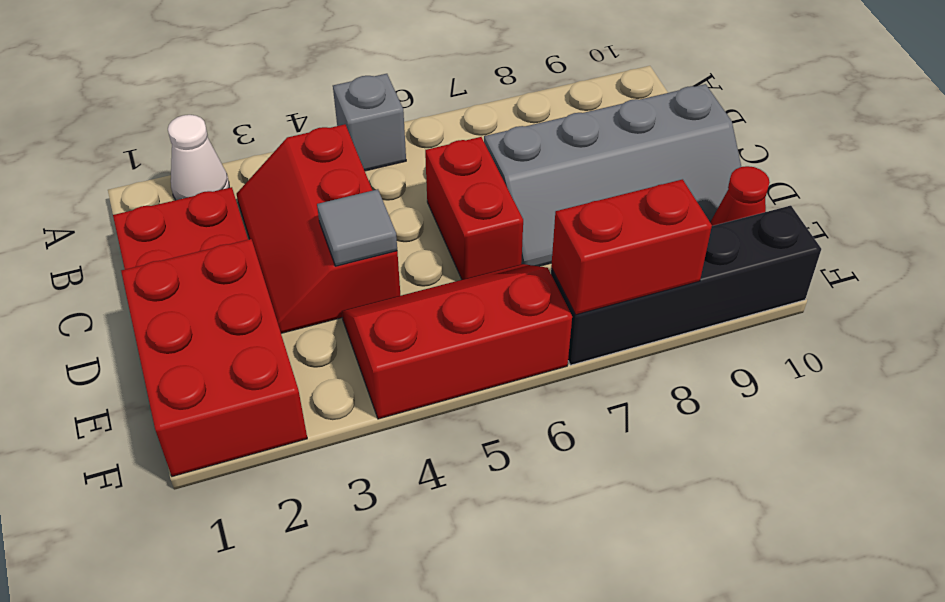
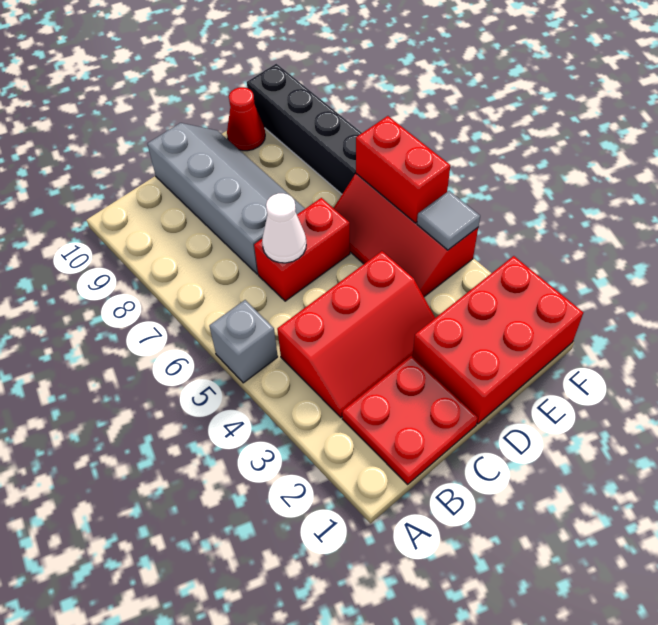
white 1x1 cone [168,115,229,200] -> white 1x1 cone moved to [262,193,306,263]
grey 1x1 tile [317,189,397,266] -> grey 1x1 tile moved to [417,191,480,250]
red 1x2 brick [551,179,712,315] -> red 1x2 brick moved to [356,116,450,223]

